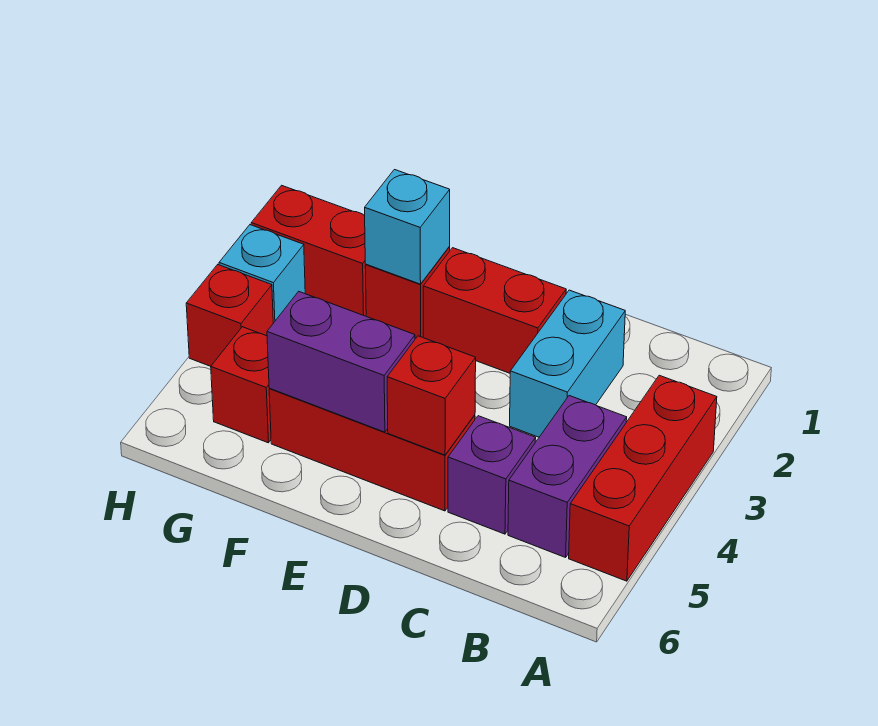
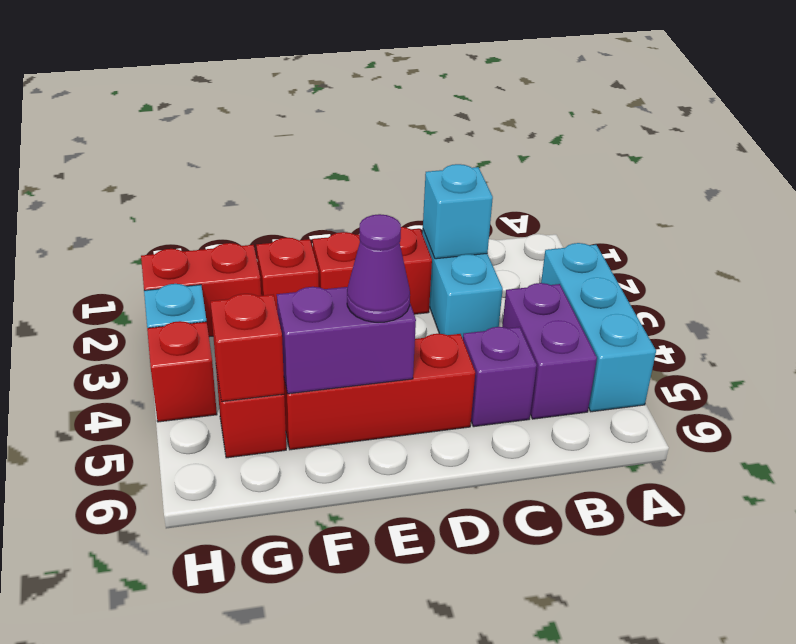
red 1x3 brick [569,375,717,581] -> cyan 1x3 brick [541,243,656,412]
red 1x1 brick [387,336,476,455] -> red 1x1 brick moved to [211,294,284,402]
none -> purple 1x1 cone [347,214,410,322]
cyan 1x1 brick [365,170,450,284] -> cyan 1x1 brick moved to [423,164,493,259]

